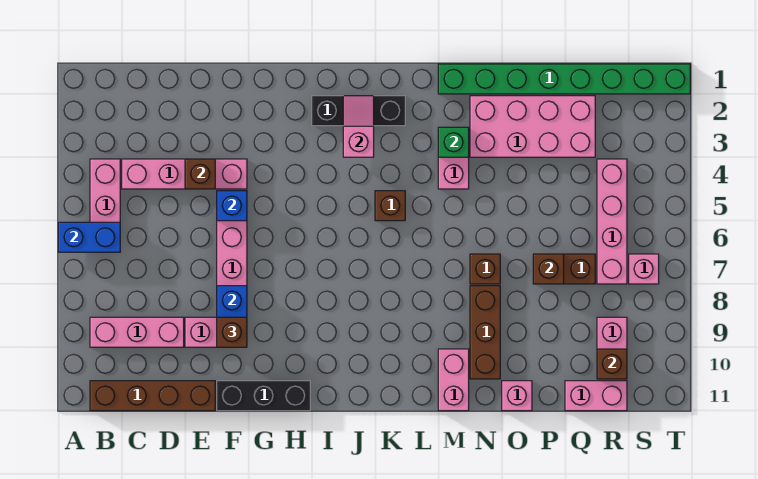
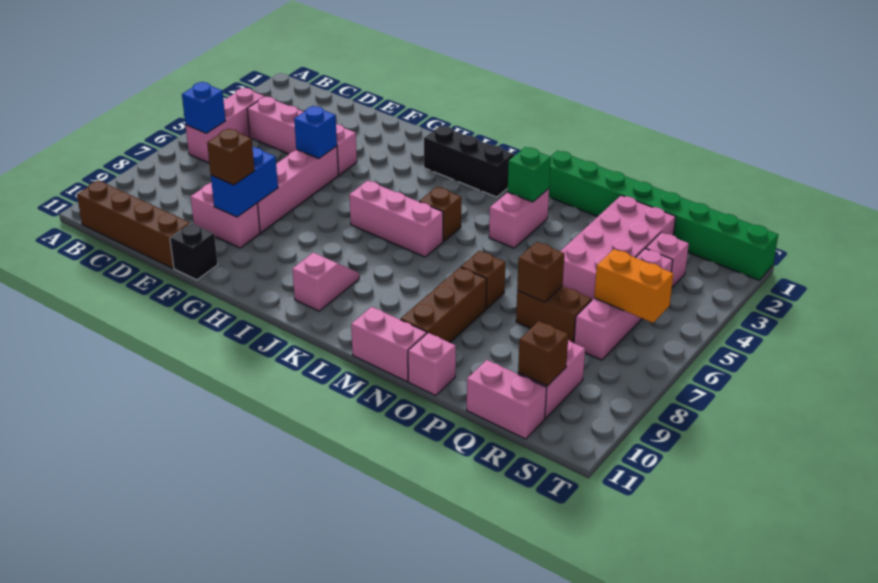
blue 1x2 brick [58,222,120,252] -> blue 1x1 brick [182,82,226,133]
pink 1x3 brick [90,317,184,347] -> pink 1x3 brick moved to [349,181,443,257]
brown 1x1 brick [185,159,215,189] -> none
black 1x3 brick [217,381,310,411] -> black 1x1 brick [170,223,218,280]
pink 1x2 slope [343,96,374,157] -> pink 1x2 slope moved to [292,253,359,311]
pink 1x2 brick [438,349,469,411] -> pink 1x2 brick turned to [351,307,427,382]
pink 2x4 brick [470,96,595,157] -> pink 2x4 brick turned to [560,195,676,300]
none -> orange 1x2 brick [594,249,673,323]
pink 1x1 brick [629,254,659,284] -> pink 1x1 brick moved to [646,232,689,287]

